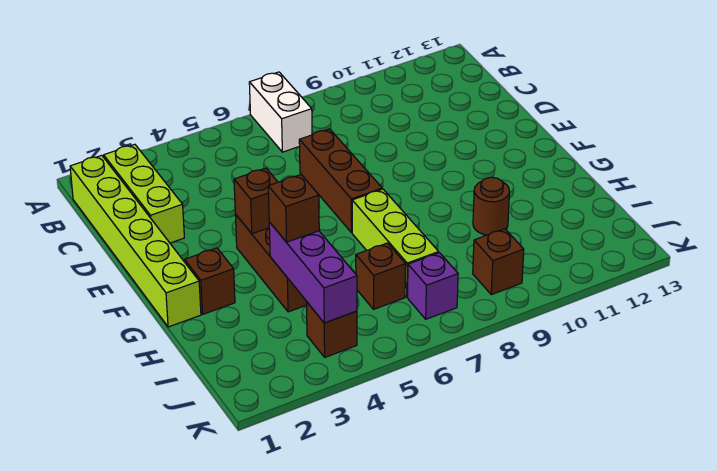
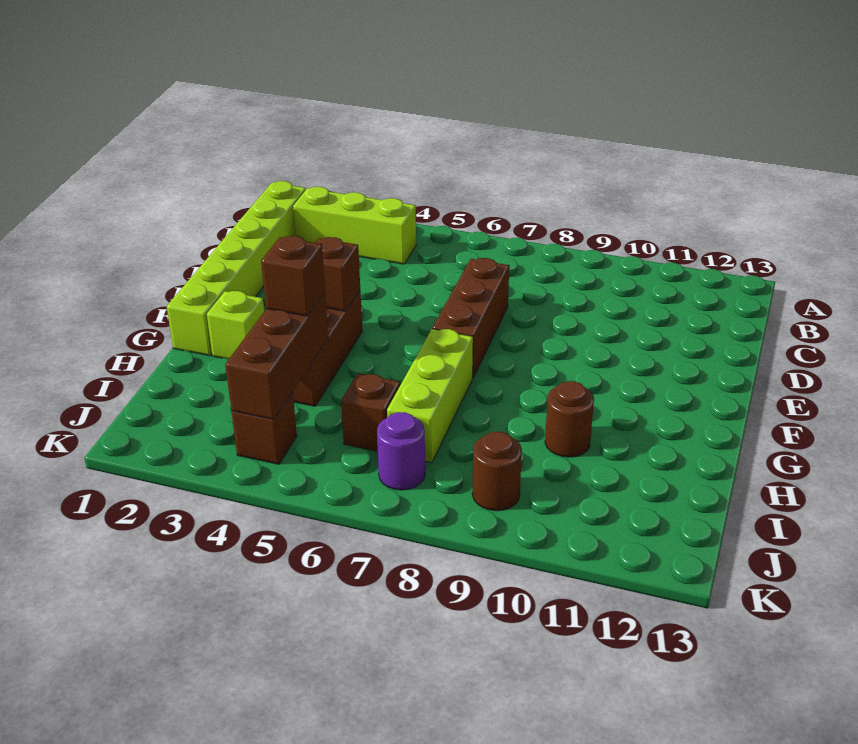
white 1x2 brick [249,72,312,152] -> none
lime 1x3 brick [104,144,184,243] -> lime 1x3 brick turned to [293,187,416,264]
brown 1x1 brick [185,248,235,314] -> lime 1x1 brick [207,291,264,359]
purple 1x3 brick [269,222,357,323] -> brown 1x3 brick [225,293,328,420]
purple 1x1 brick [408,253,458,319] -> purple 1x1 round brick [377,412,425,490]
brown 1x1 brick [473,229,524,295] -> brown 1x1 round brick [472,432,522,511]

